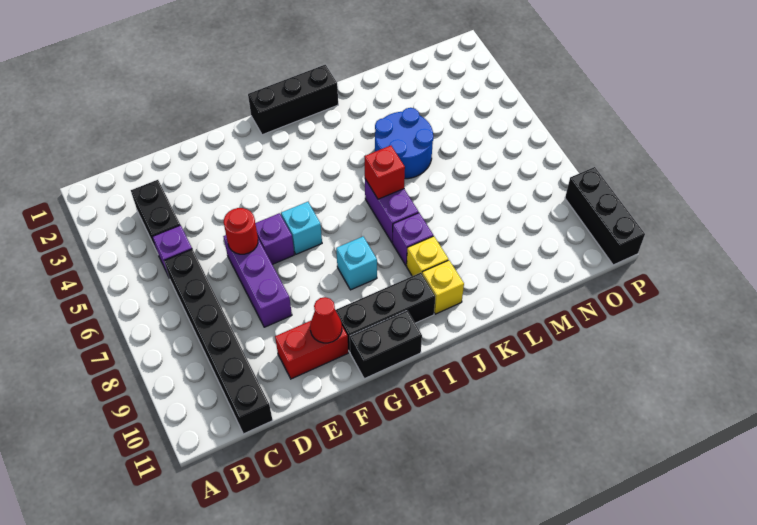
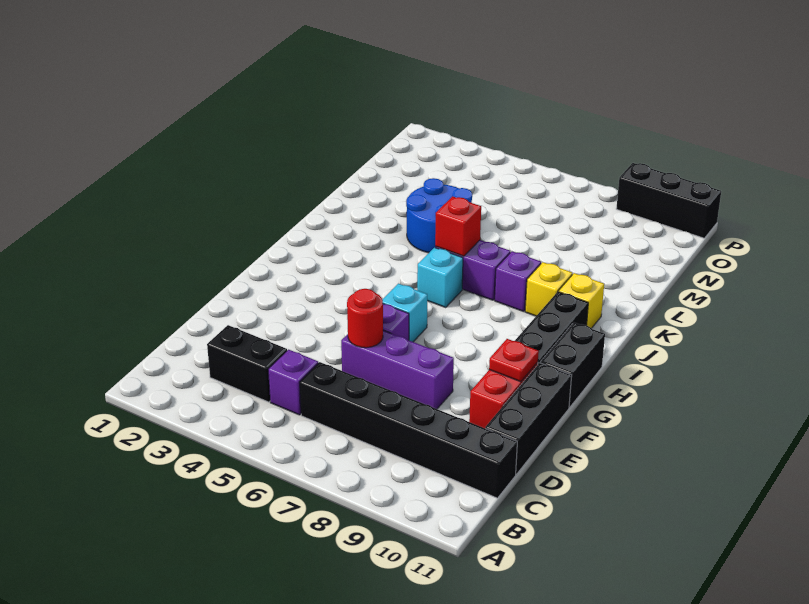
red 1x1 cone [310,297,342,343] -> red 1x1 plate [489,339,539,382]
black 1x3 brick [248,65,338,135] -> black 1x3 brick moved to [485,363,572,474]
cyan 1x1 brick [336,236,377,290] -> cyan 1x1 brick moved to [417,248,463,307]

